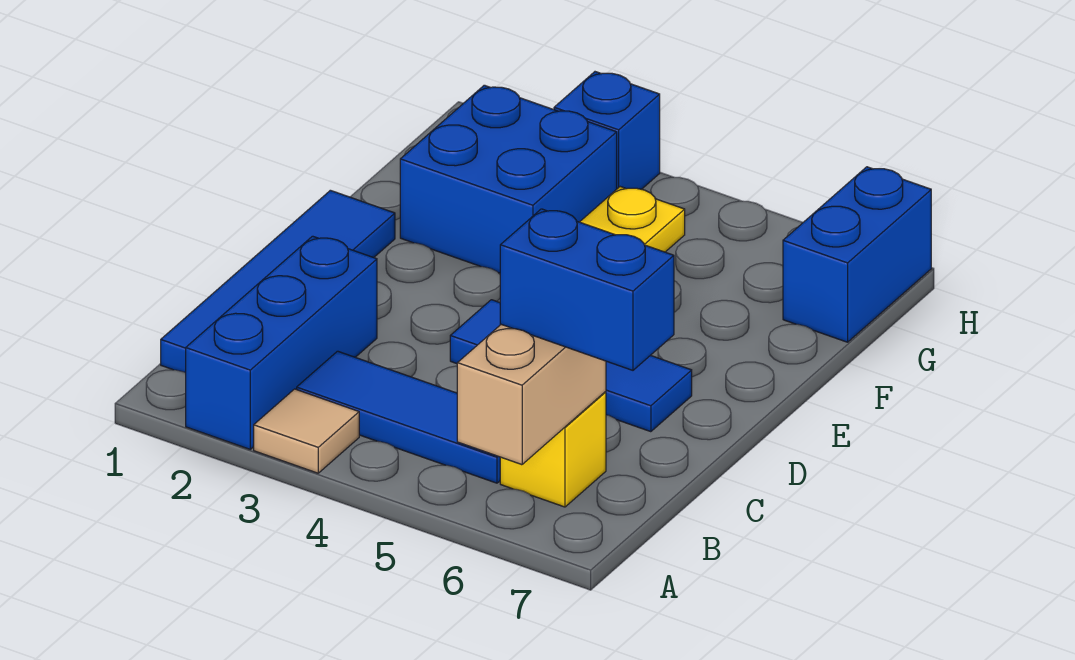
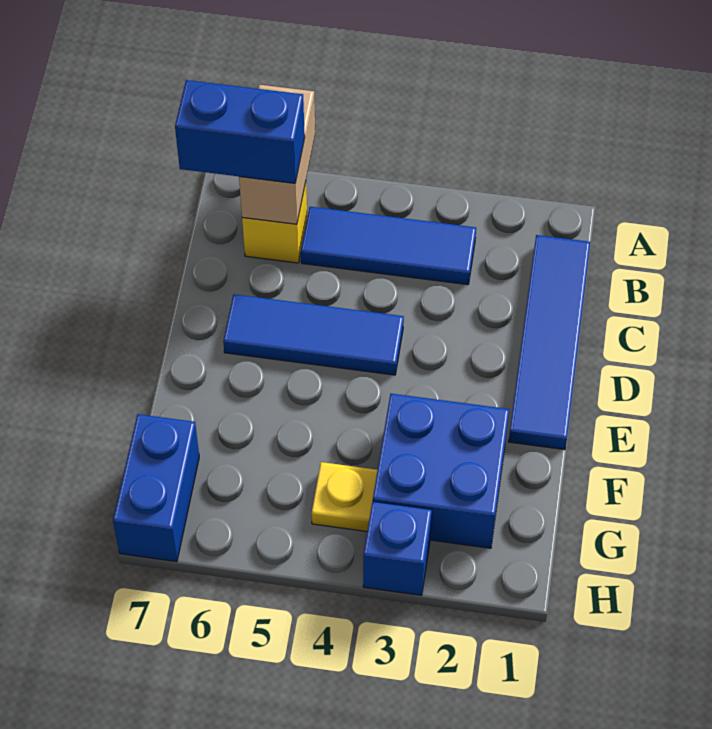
blue 1x3 brick [186,236,377,449] -> none
tan 1x1 tile [254,389,359,473] -> none

